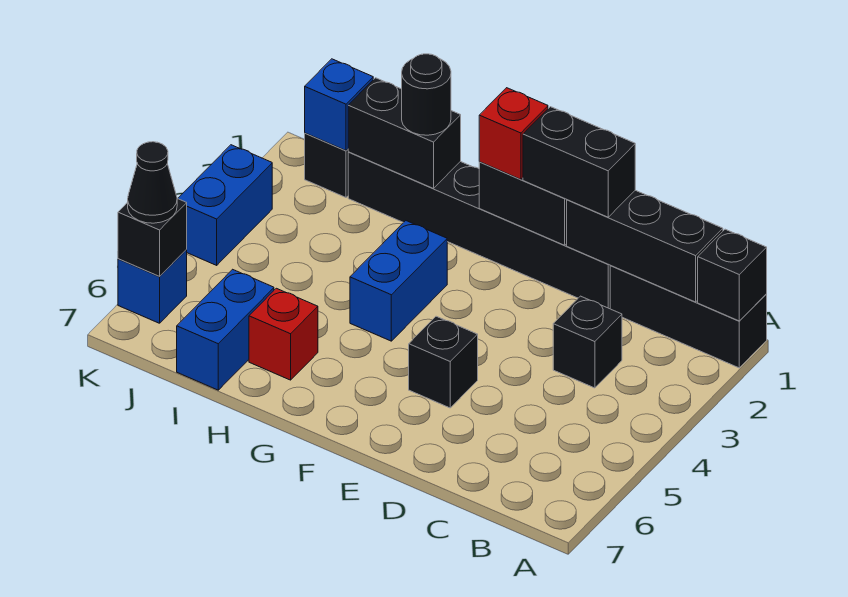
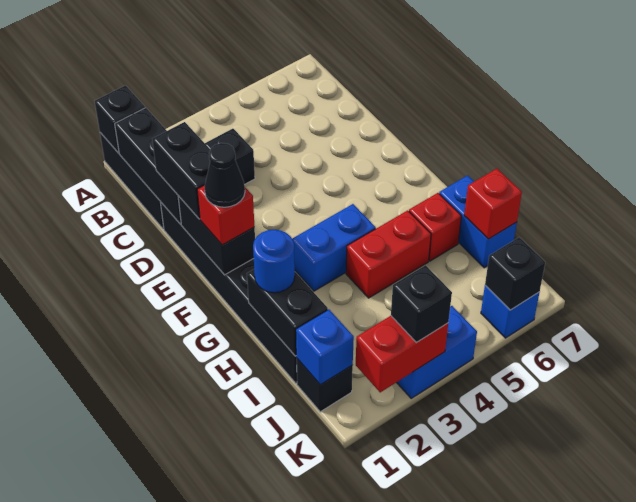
black 1x1 brick [409,316,478,408] -> black 1x1 brick moved to [391,265,452,343]
black 1x1 round brick [402,54,451,135] -> blue 1x1 round brick [253,230,295,293]
none -> red 1x2 brick [346,210,431,298]
blue 1x2 brick [177,269,274,390] -> blue 1x2 brick turned to [439,175,517,268]
none -> red 1x1 brick [464,169,522,239]
none -> red 1x2 brick [356,316,448,392]
black 1x1 cone [128,142,177,223] -> black 1x1 cone moved to [204,143,245,207]

